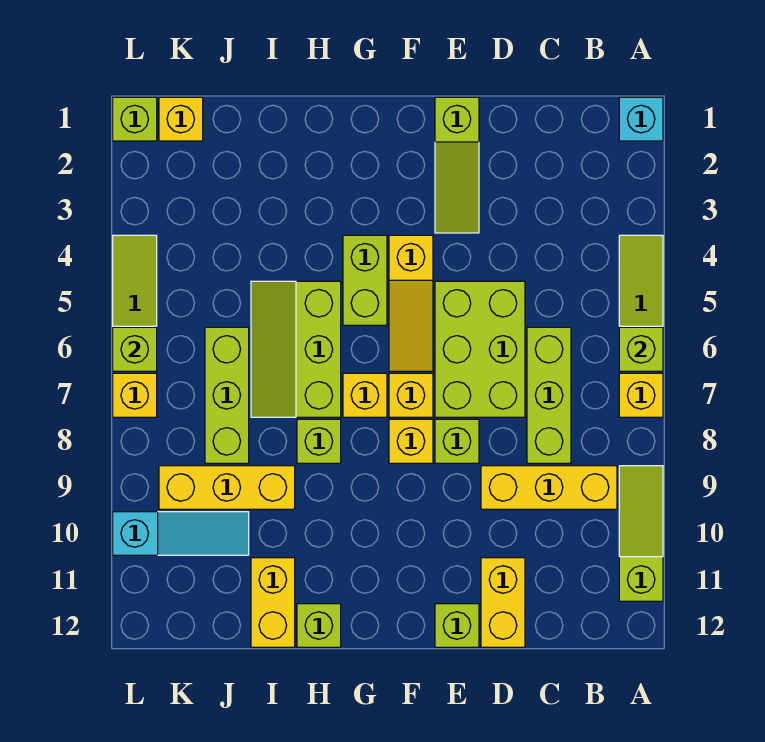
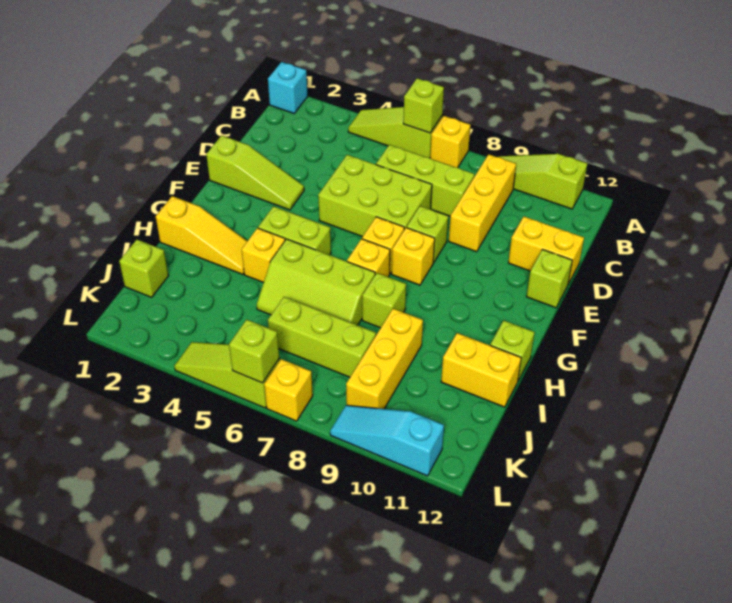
yellow 1x3 slope [389,235,433,371] -> yellow 1x3 slope moved to [156,196,247,274]
cyan 1x3 slope [113,512,249,555] -> cyan 1x3 slope turned to [330,405,444,476]
yellow 1x1 brick [159,97,203,141] -> yellow 1x1 brick moved to [242,228,285,283]
lime 1x1 brick [113,97,157,141] -> lime 1x1 brick moved to [119,240,169,297]

